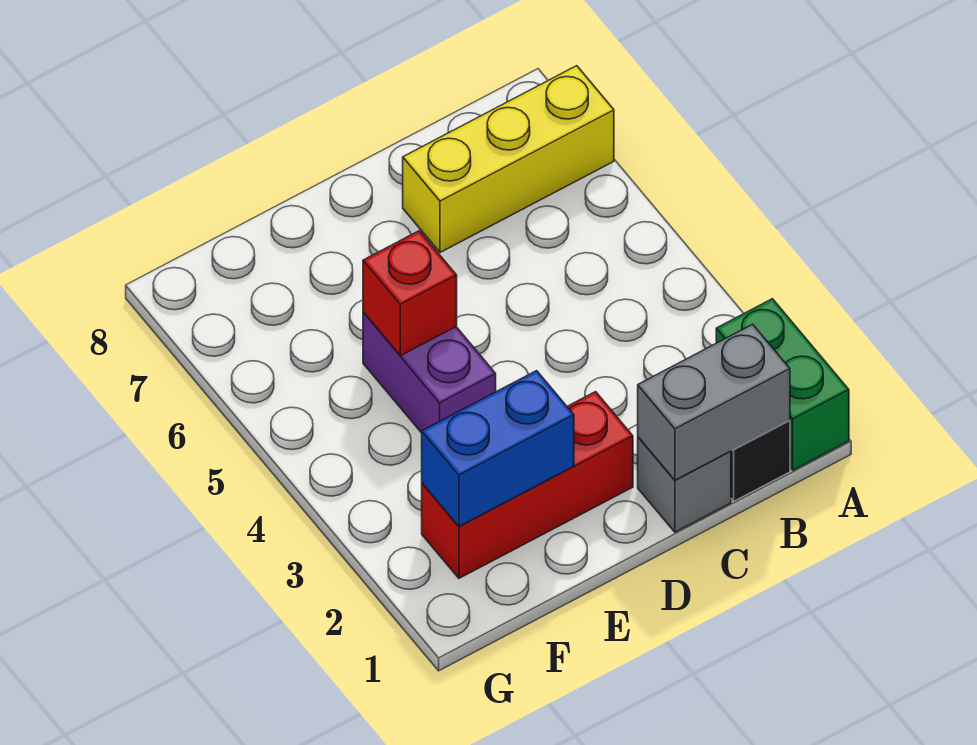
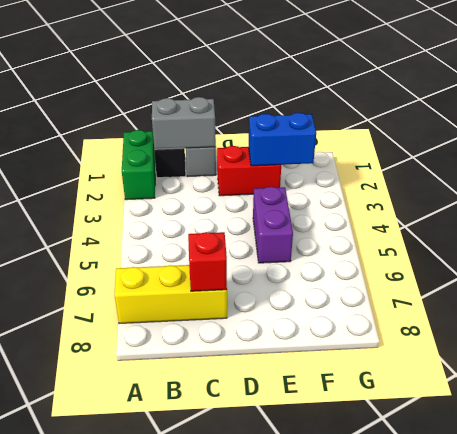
red 1x3 brick [422,392,633,578] -> red 1x2 brick [217,146,281,196]
red 1x1 brick [363,231,457,356] -> red 1x1 brick moved to [188,232,227,291]

